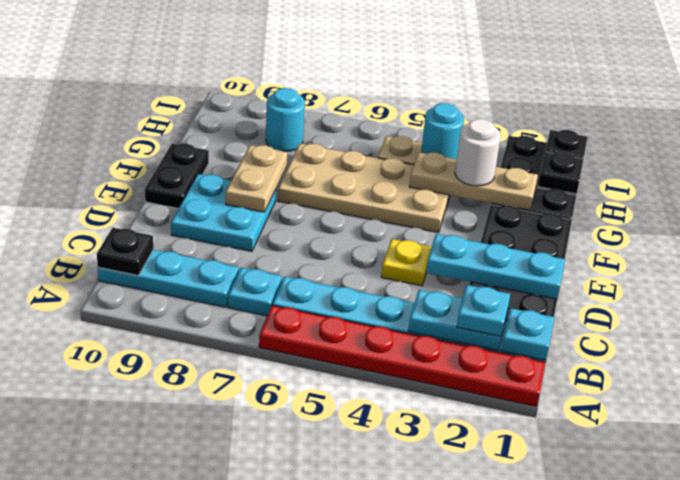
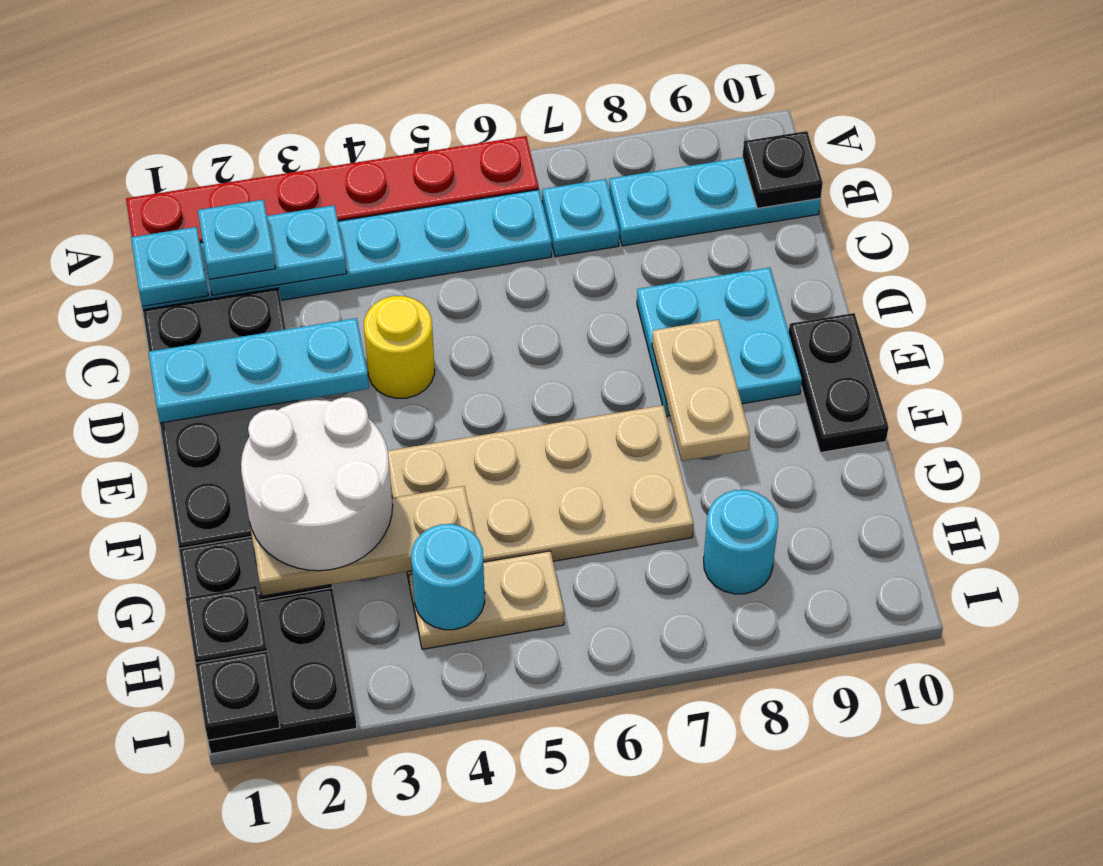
yellow 1x1 plate [381,239,432,286] -> yellow 1x1 round brick [364,296,435,398]
white 1x1 round brick [455,119,501,186] -> white 2x2 round brick [241,397,393,571]

